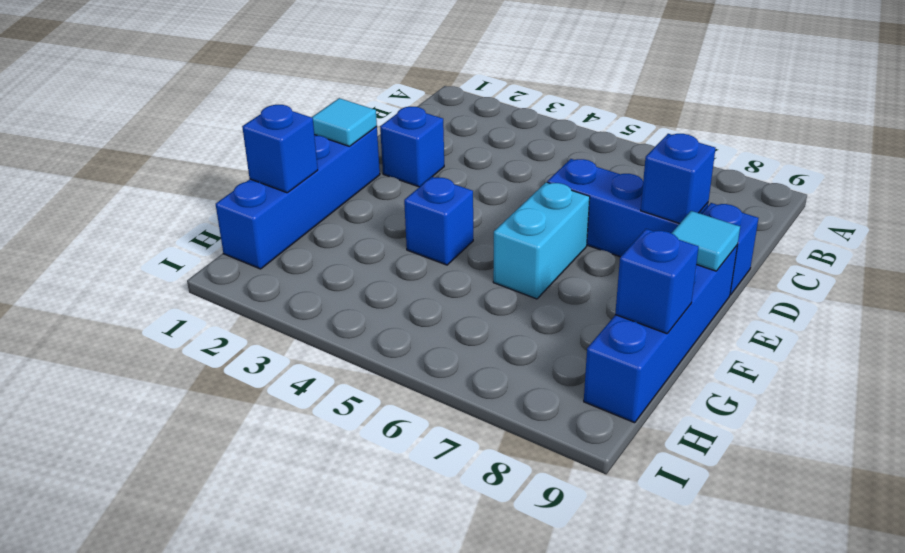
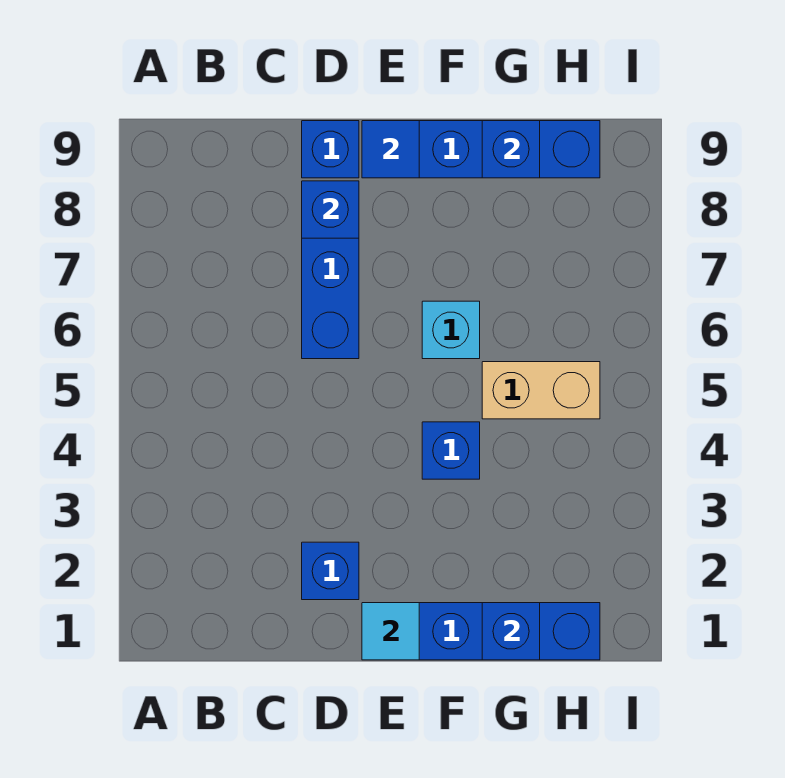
cyan 1x2 brick [493,182,590,299] -> cyan 1x1 brick [422,301,480,359]
cyan 1x1 tile [672,211,740,271] -> blue 1x1 tile [362,121,419,178]
none -> tan 1x2 brick [482,362,600,419]

